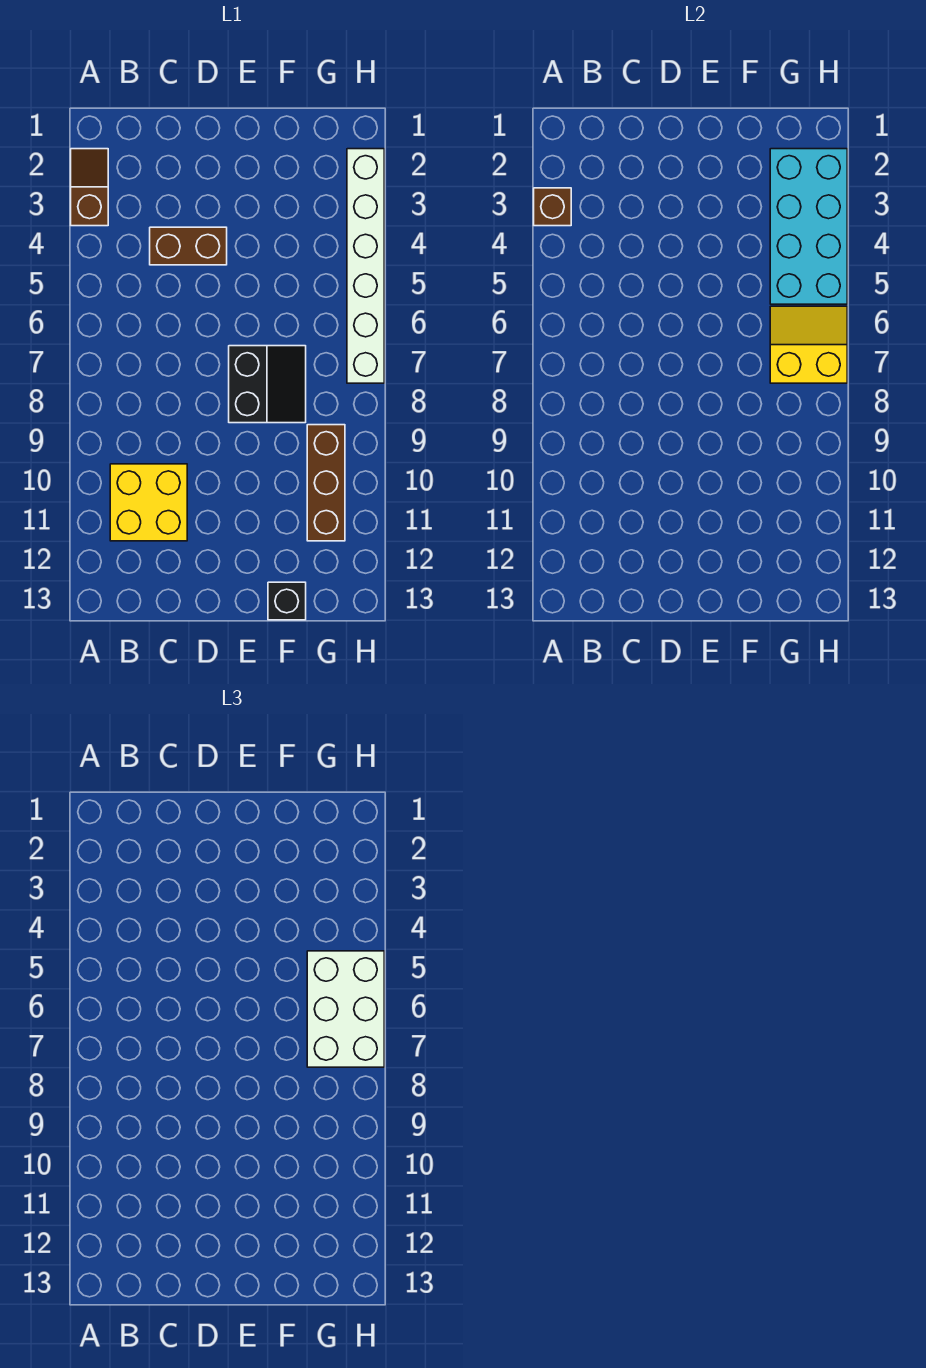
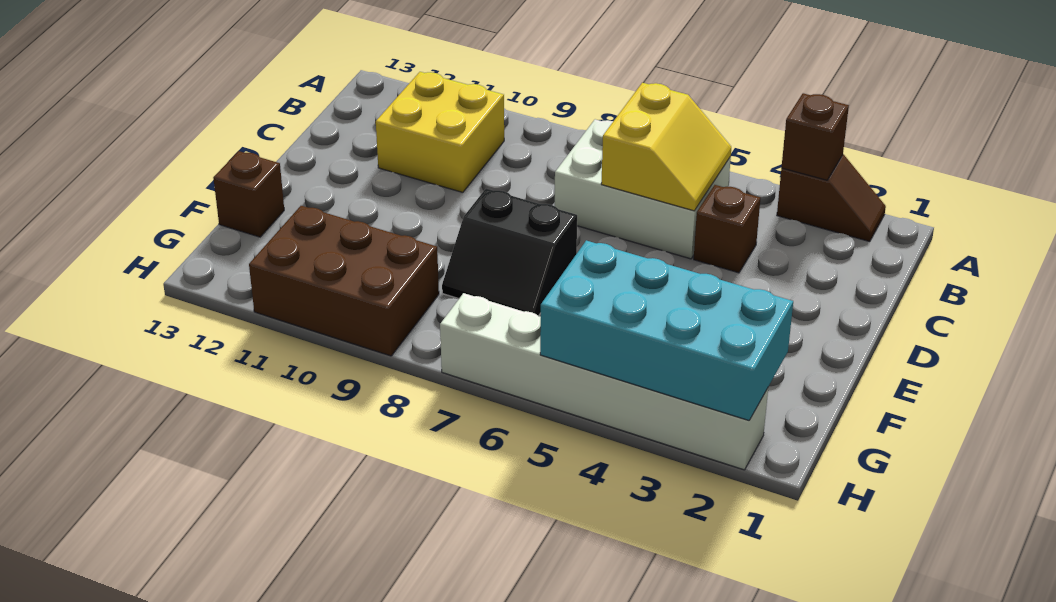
brown 1x2 brick [150,227,227,265] -> brown 1x1 brick [694,185,760,273]
black 1x1 brick [268,582,306,620] -> brown 1x1 brick [213,151,284,237]
white 2x3 brick [307,951,384,1067] -> white 2x3 brick moved to [555,119,731,259]
yellow 2x2 slope [770,306,847,383] -> yellow 2x2 slope moved to [601,83,731,211]
brown 1x3 brick [307,425,345,541] -> brown 2x3 brick [249,206,439,356]

